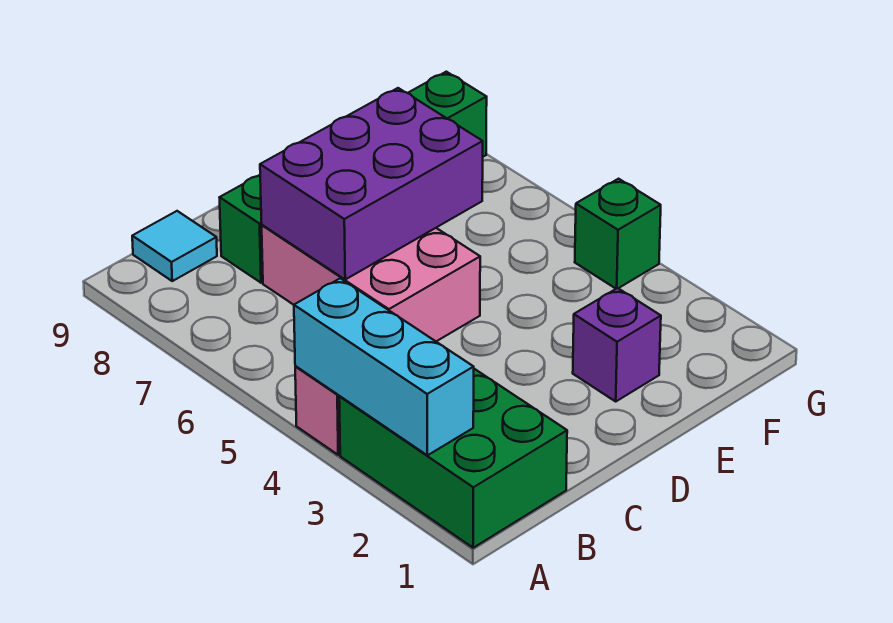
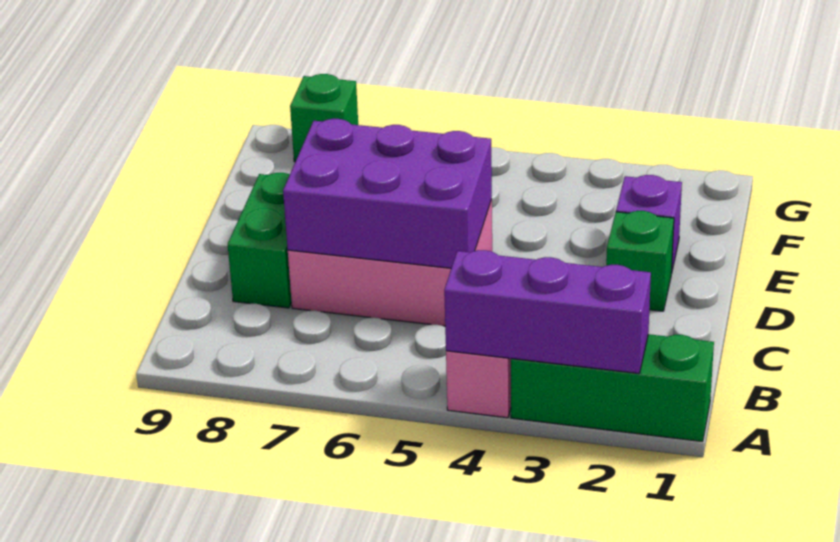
green 2x3 brick [339,369,567,548] -> green 1x3 brick [511,334,714,442]
cyan 1x3 brick [294,278,474,455] -> purple 1x3 brick [444,250,651,374]
cyan 1x1 tile [132,211,217,281] -> none
purple 2x3 brick [260,88,483,279] -> purple 2x3 brick turned to [283,119,492,268]
green 1x1 brick [575,179,661,289] -> green 1x1 brick moved to [606,211,674,311]

